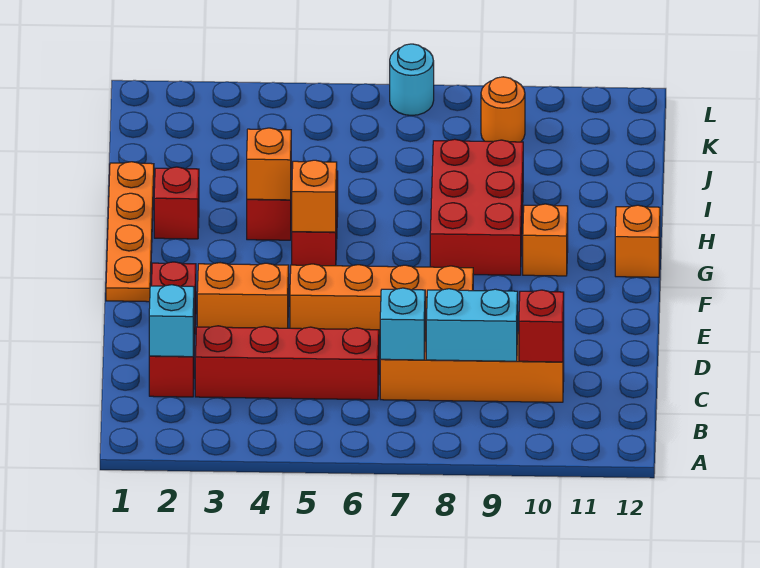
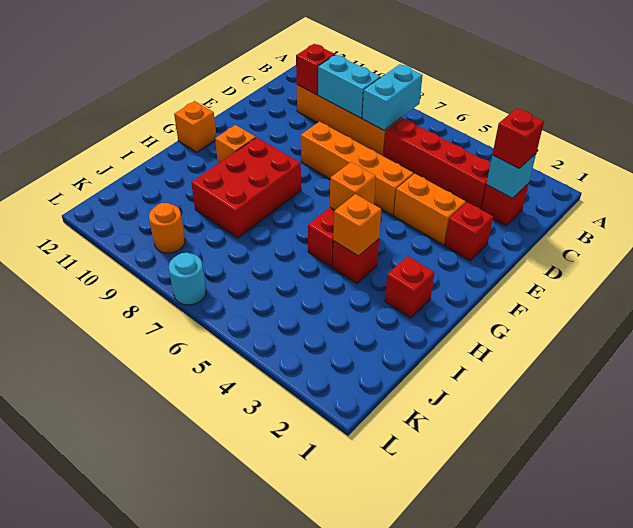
none -> red 1x1 brick [492,108,544,168]
cyan 1x1 brick [380,288,425,360] -> cyan 1x2 brick [362,64,423,130]
orange 1x4 plate [106,162,154,302] -> none

